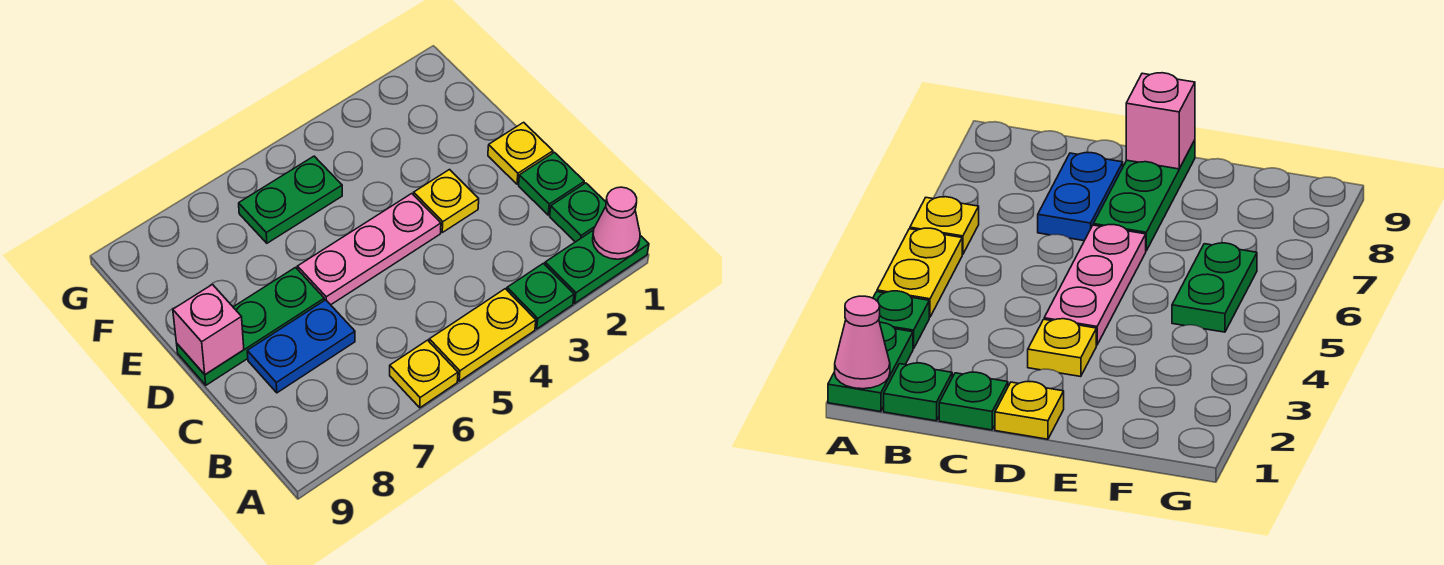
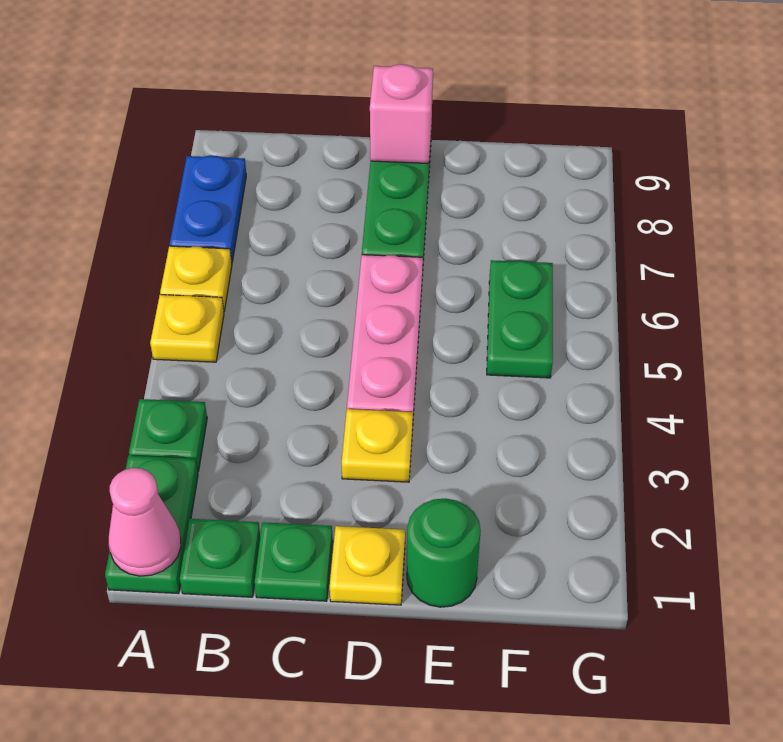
yellow 1x2 plate [429,289,536,381] -> yellow 1x1 plate [150,295,224,362]
blue 1x2 plate [247,300,355,393] -> blue 1x2 plate moved to [170,155,246,262]
none -> green 1x1 round brick [407,498,481,607]

